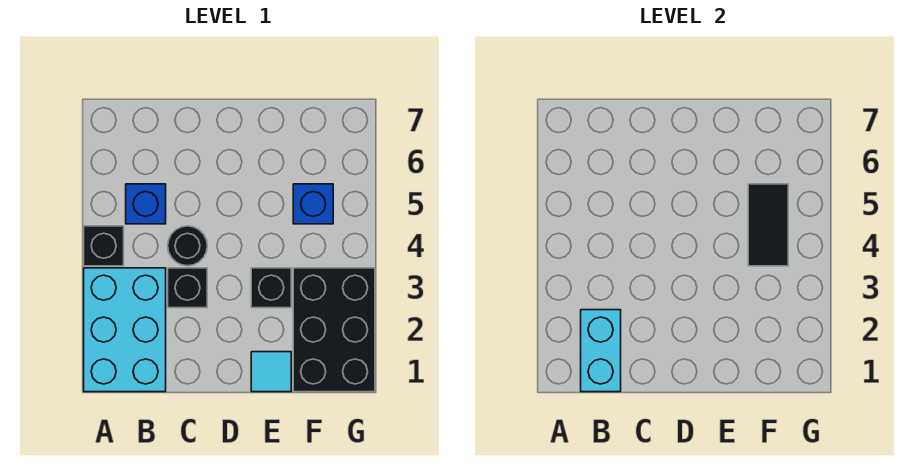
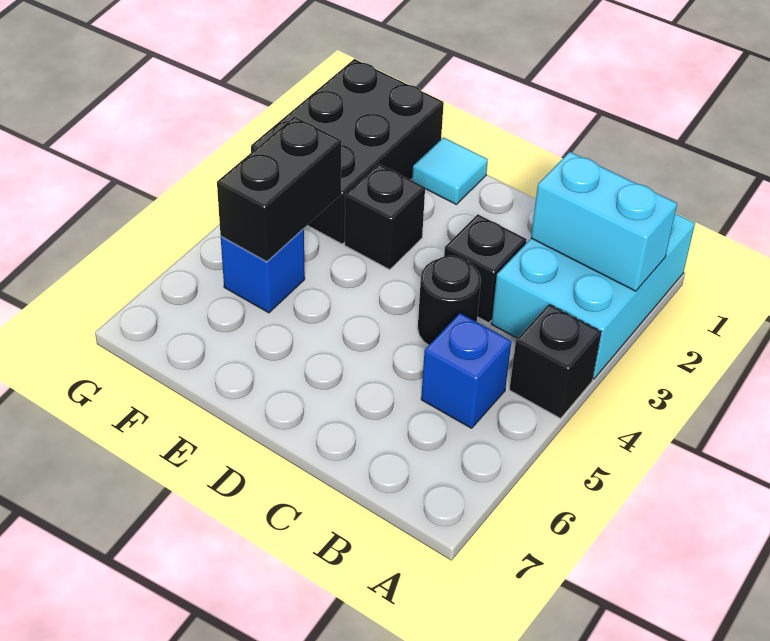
cyan 1x2 brick [581,310,621,392] -> cyan 1x2 brick turned to [531,152,677,291]
black 1x2 tile [748,184,788,266] -> black 1x2 brick [217,117,341,262]

